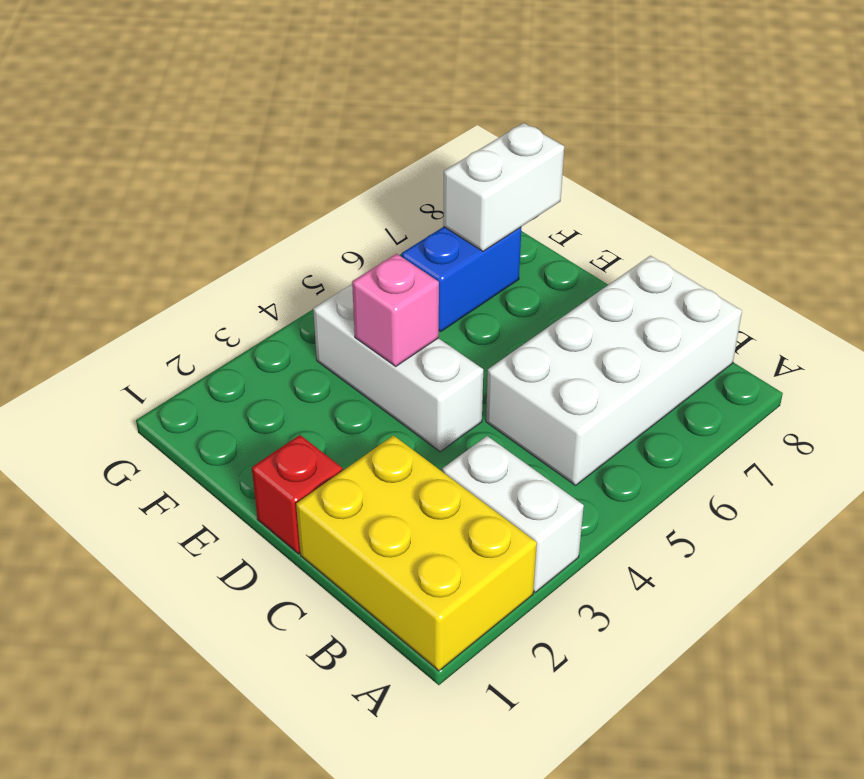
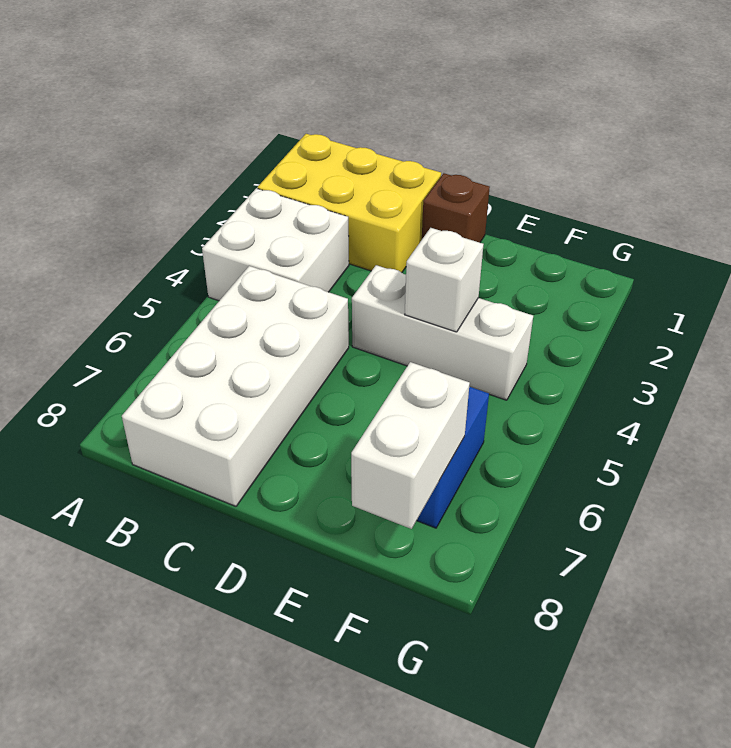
white 1x2 brick [442,436,584,592] -> white 2x2 brick [202,188,349,301]
red 1x1 brick [252,435,343,554] -> brown 1x1 brick [422,173,490,243]
pink 1x1 brick [352,254,439,366] -> white 1x1 brick [405,228,484,332]

